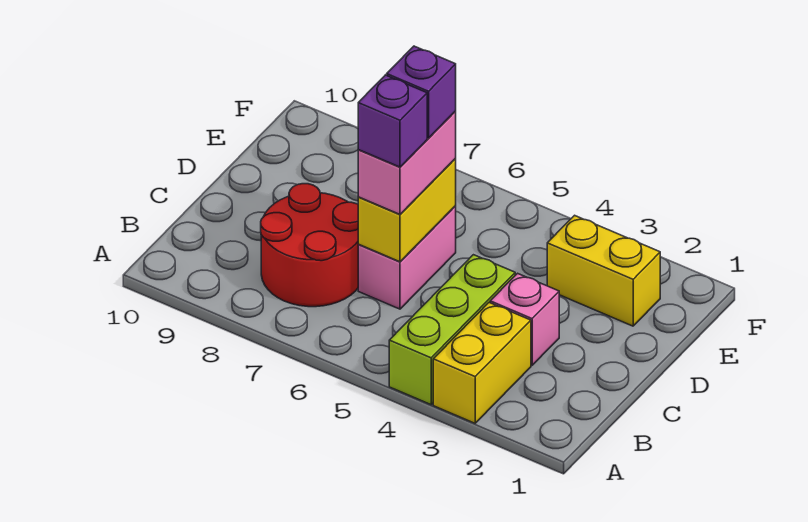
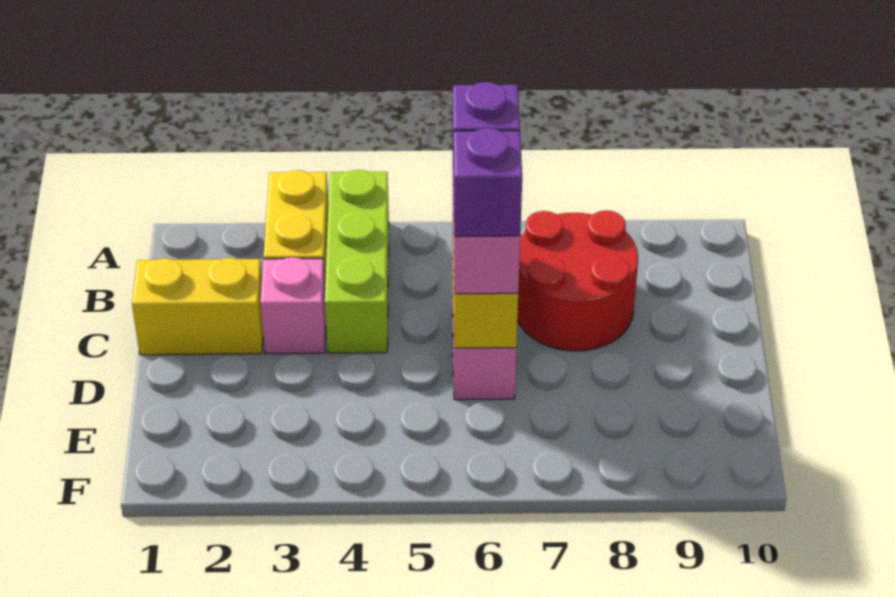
yellow 1x2 brick [547,215,660,326] -> yellow 1x2 brick moved to [132,258,263,355]

